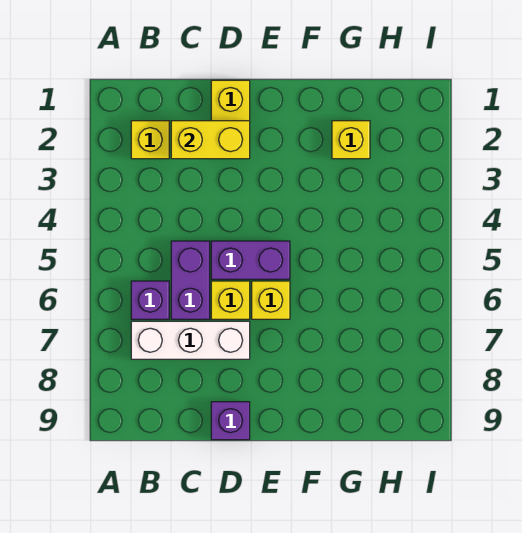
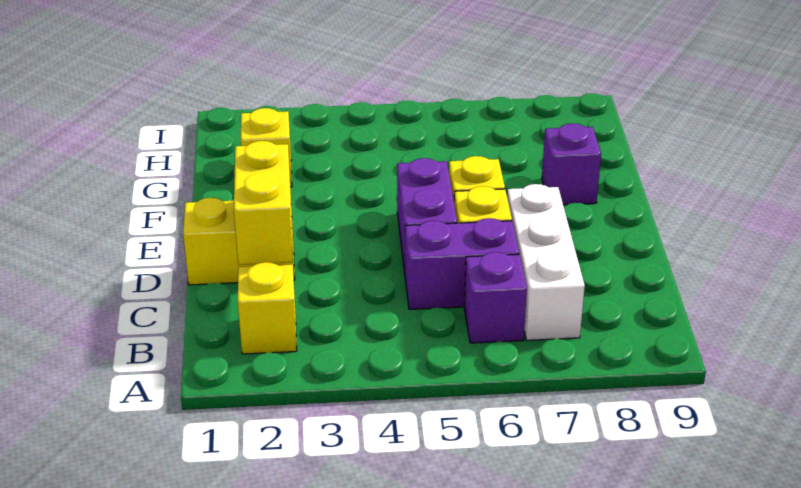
purple 1x1 brick [211,402,250,440] -> purple 1x1 brick moved to [542,123,601,205]

